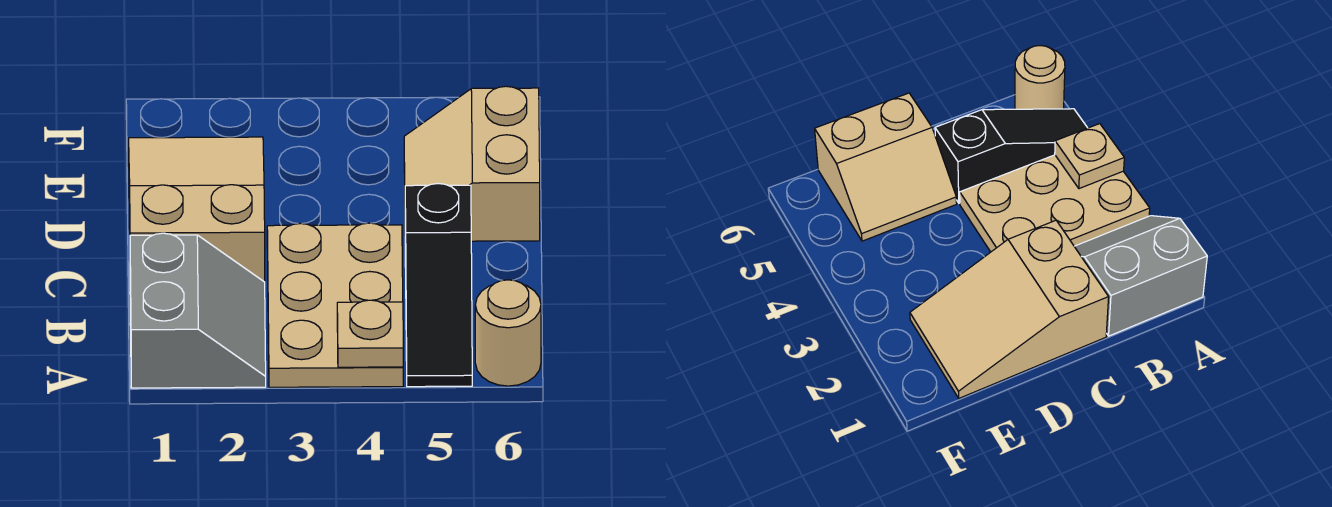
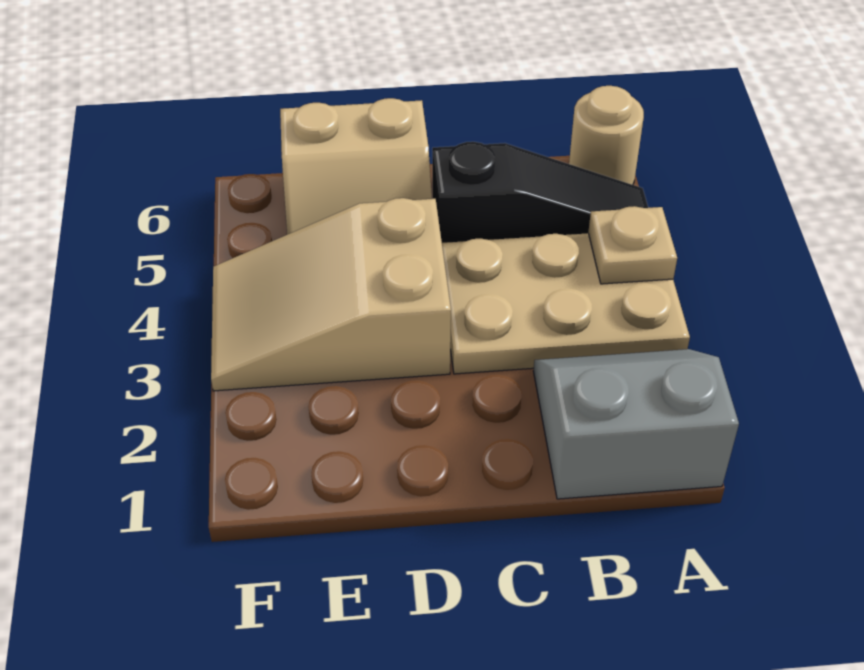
tan 2x3 slope [129,137,265,282] -> tan 2x3 slope moved to [211,198,451,391]

